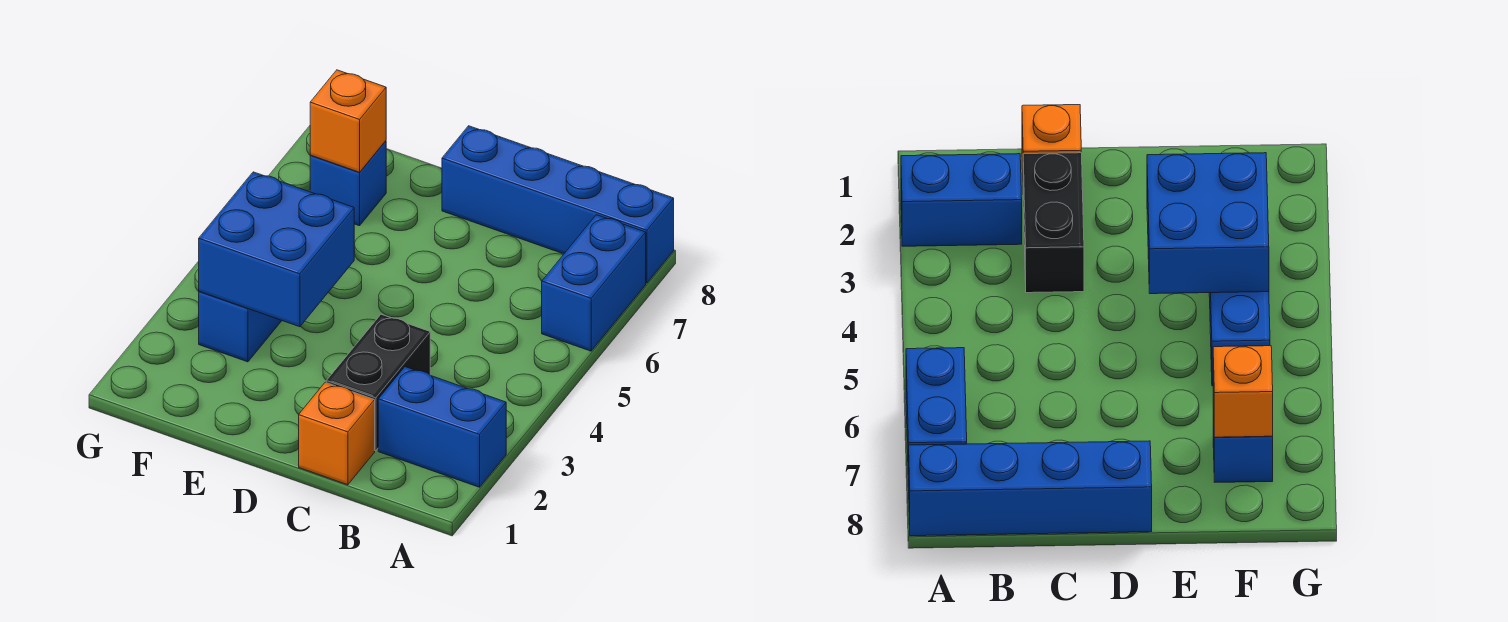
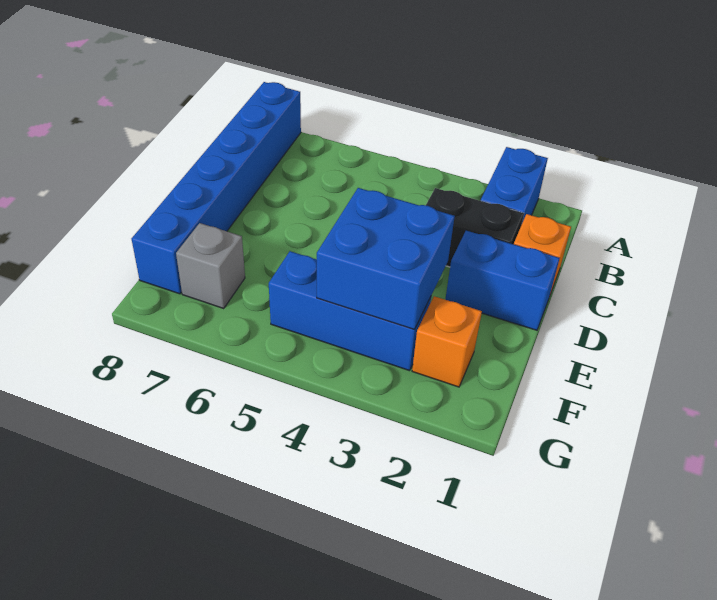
blue 1x2 brick [542,215,646,351] -> blue 1x2 brick moved to [445,231,560,330]
blue 1x4 brick [442,126,674,283] -> blue 1x6 brick [132,82,301,294]
blue 1x1 brick [310,141,386,226] -> grey 1x1 brick [176,223,245,308]
orange 1x1 brick [310,70,386,172] -> orange 1x1 brick moved to [412,296,482,387]

